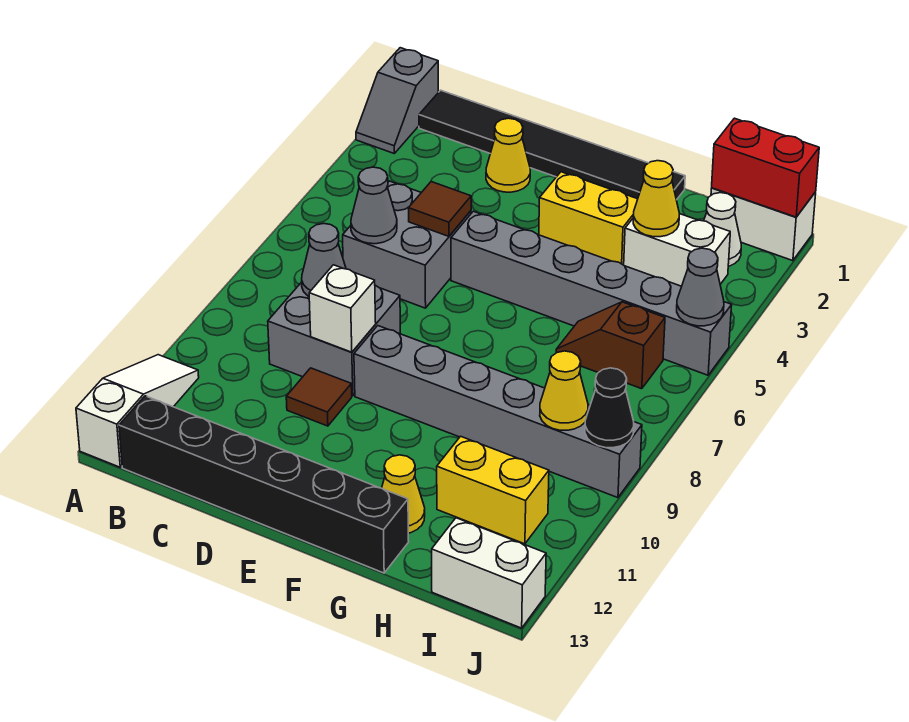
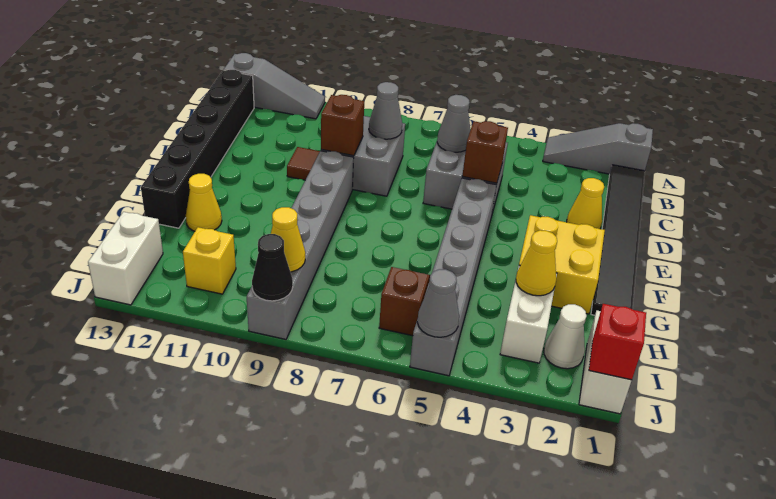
grey 1x2 slope [356,48,438,153] -> grey 1x3 slope [543,123,653,174]
white 1x3 slope [76,355,199,467] -> grey 1x3 slope [224,53,325,119]
brown 1x1 tile [408,182,471,236] -> brown 1x1 brick [462,121,508,183]
white 1x1 brick [309,265,376,352] -> brown 1x1 brick [321,95,364,156]
yellow 1x2 brick [539,172,638,265] -> yellow 2x2 brick [519,215,605,314]
yellow 1x2 brick [437,436,549,544] -> yellow 1x1 brick [183,227,236,294]
red 1x2 brick [712,118,819,217] -> red 1x1 brick [589,304,646,380]

